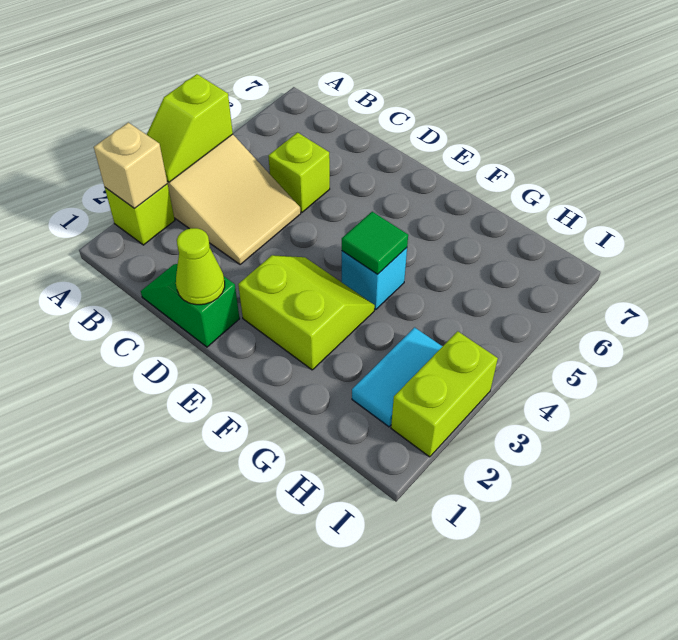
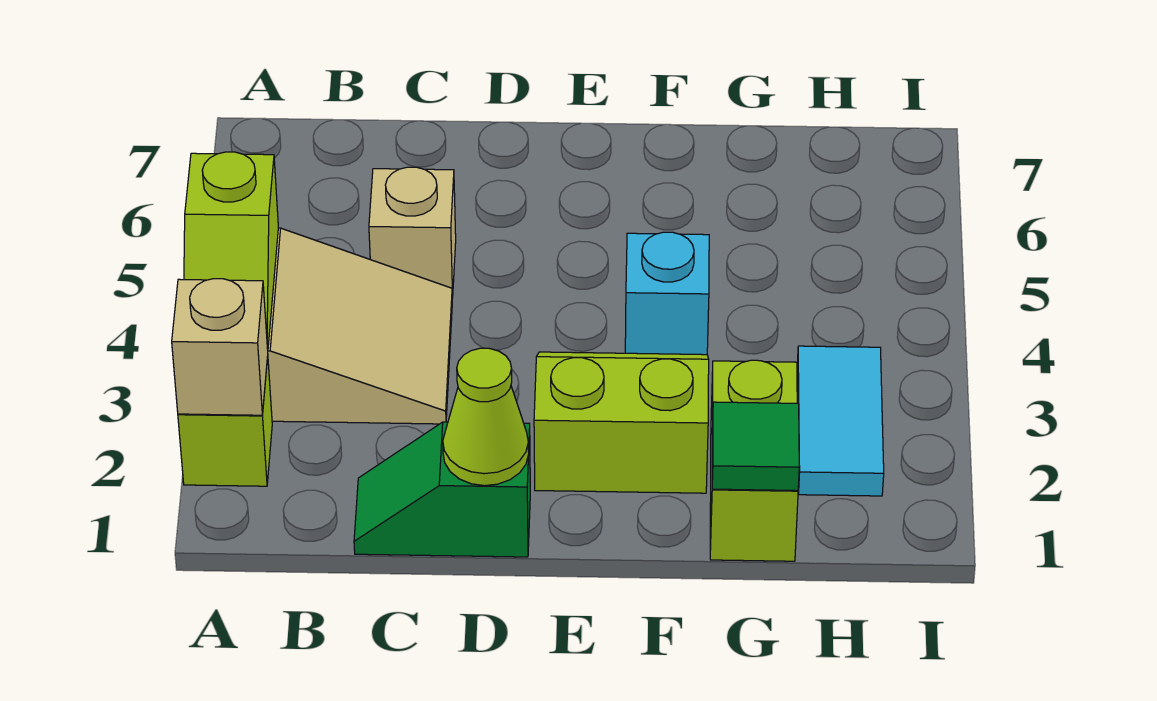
lime 1x1 brick [268,133,330,212] -> tan 1x1 brick [369,167,456,298]
green 1x1 tile [342,212,408,274] -> green 1x1 tile moved to [712,402,799,491]
lime 1x2 brick [391,331,498,457] -> lime 1x2 brick moved to [710,360,798,561]

